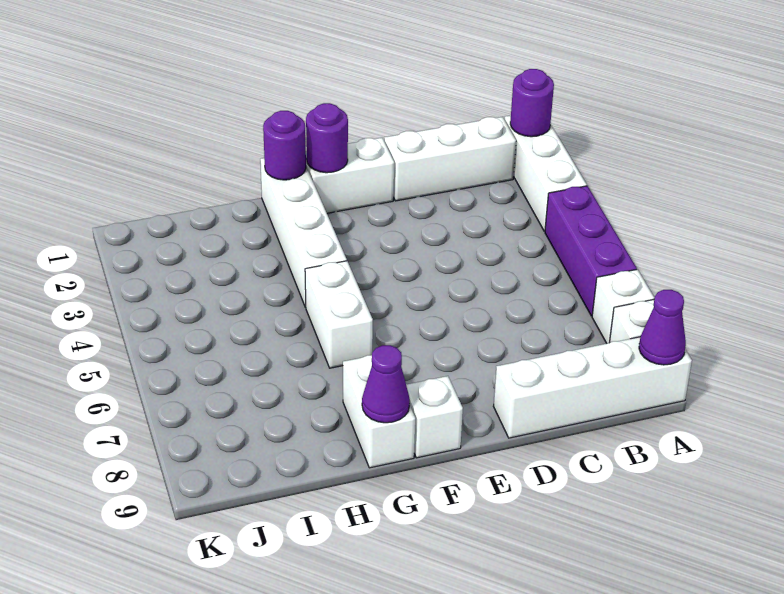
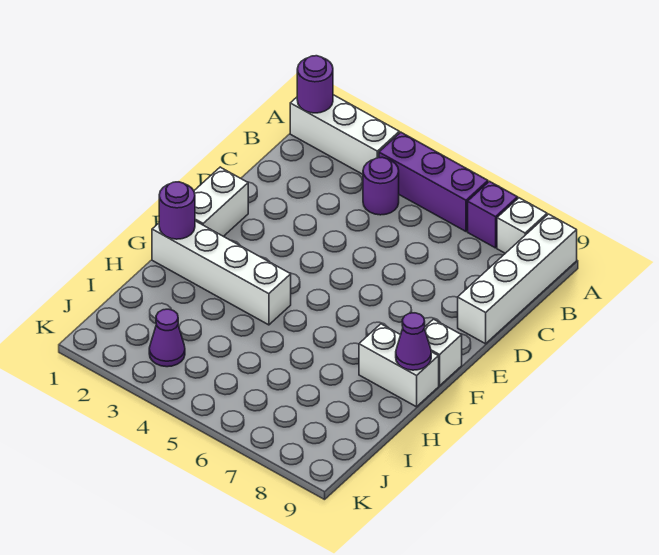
white 1x1 brick [592,269,654,344] -> purple 1x1 brick [468,181,518,248]
purple 1x1 cone [639,290,686,365] -> purple 1x1 cone moved to [149,309,185,367]
white 1x3 brick [384,117,516,201] -> none
purple 1x1 round brick [306,103,348,173] -> purple 1x1 round brick moved to [363,157,399,215]
white 1x2 brick [305,261,373,368] -> none

